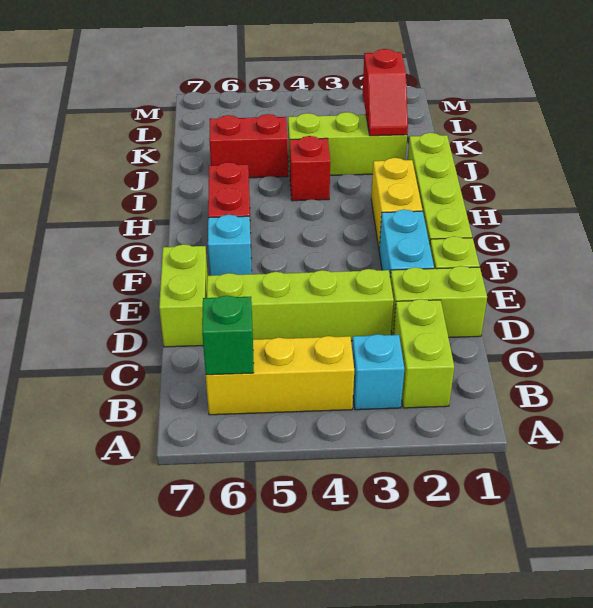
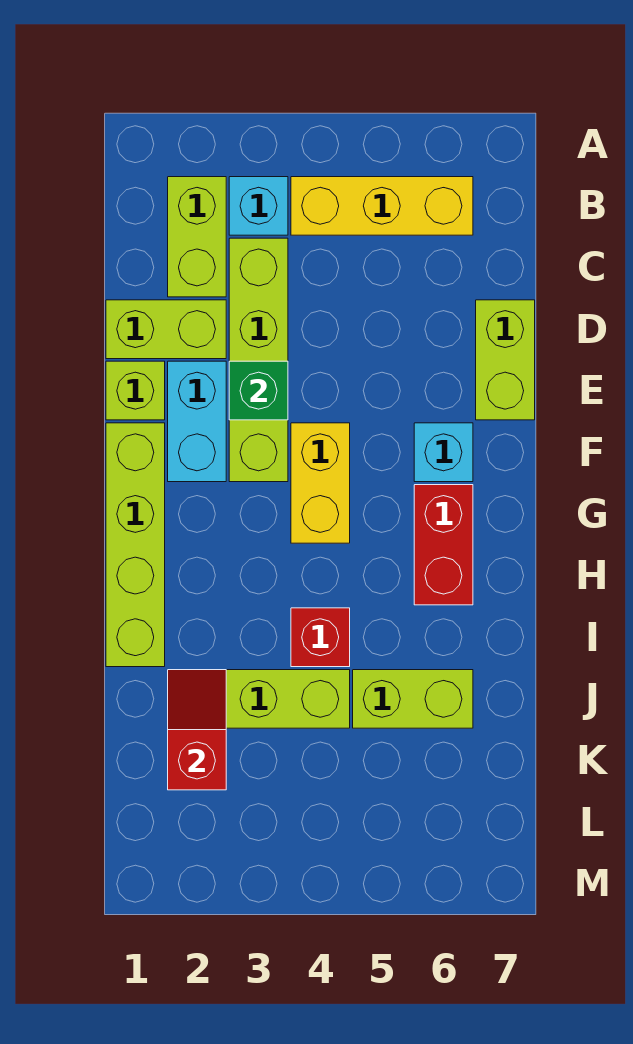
green 1x1 brick [202,296,254,375] -> green 1x1 brick moved to [229,361,288,420]
lime 1x4 brick [207,269,394,341] -> lime 1x4 brick turned to [229,238,288,482]
yellow 1x2 brick [371,158,422,247] -> yellow 1x2 brick moved to [291,423,350,543]
red 1x2 brick [209,114,288,178] -> lime 1x2 brick [353,670,473,728]

